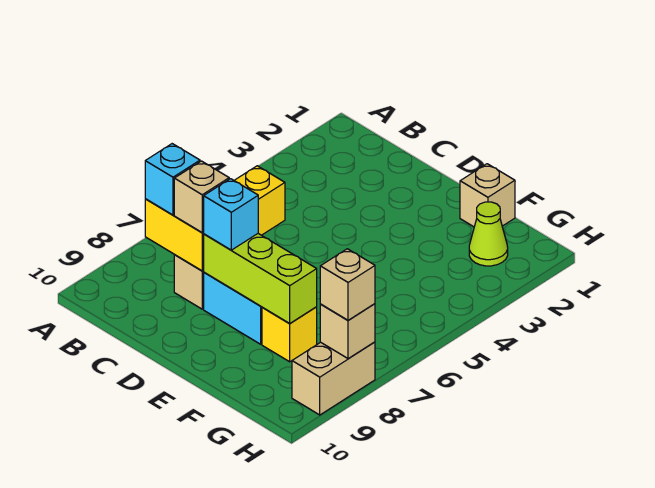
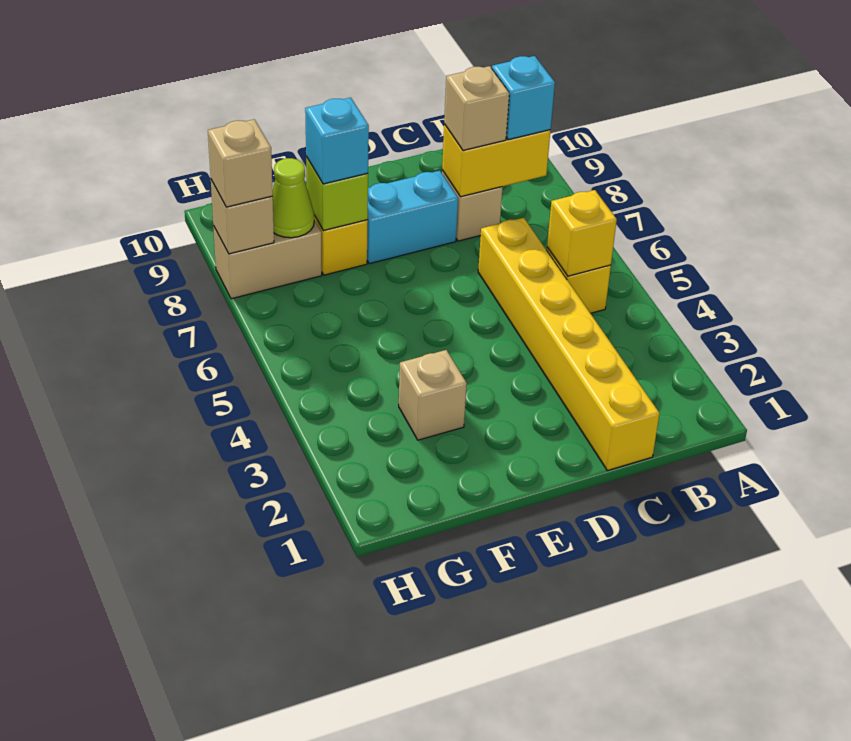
none -> yellow 1x1 brick [547,190,617,276]
none -> yellow 1x6 brick [478,218,660,471]
lime 1x3 brick [204,234,317,324] -> lime 1x1 brick [306,157,368,231]
cyan 1x1 brick [204,179,258,250] -> cyan 1x1 brick moved to [305,98,369,184]
tan 1x1 brick [460,164,515,227] -> tan 1x1 brick moved to [399,350,467,440]
lime 1x1 cone [469,202,508,266] -> lime 1x1 cone moved to [272,158,314,238]
tan 1x2 brick [292,342,375,415] -> tan 1x2 brick turned to [213,220,322,299]

